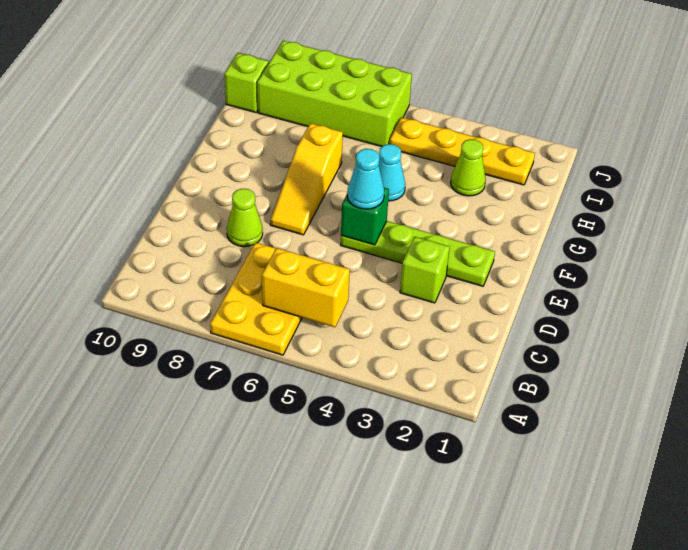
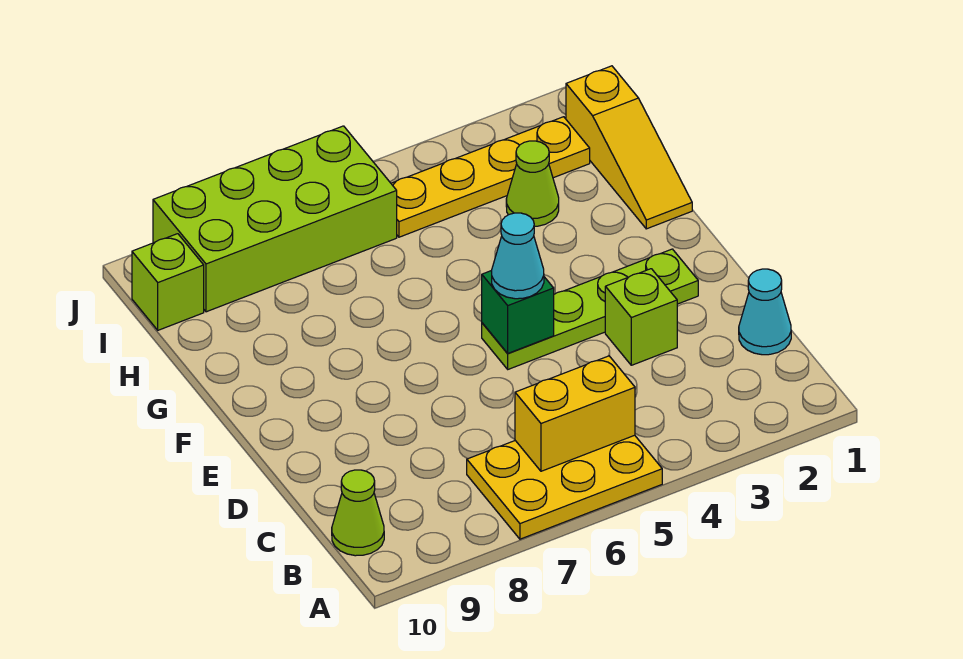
yellow 2x3 plate [210,243,302,355] -> yellow 2x3 plate turned to [467,435,662,539]
lime 1x1 cone [227,189,263,247] -> lime 1x1 cone moved to [332,470,384,556]
yellow 1x3 slope [270,123,343,235] -> yellow 1x3 slope moved to [566,66,692,229]
cyan 1x1 cone [379,144,405,201] -> cyan 1x1 cone moved to [739,269,791,355]

